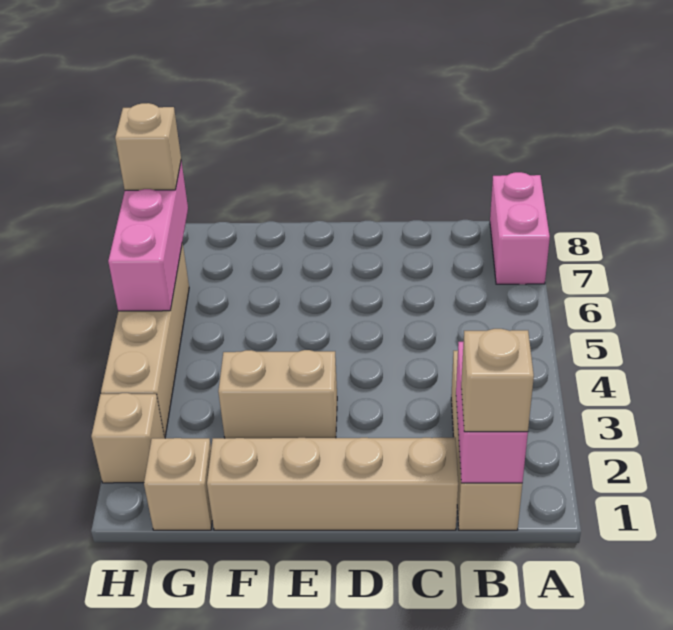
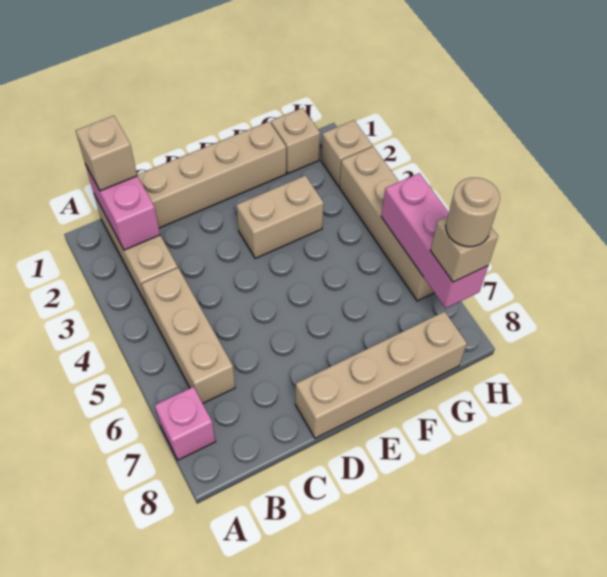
pink 1x2 brick [490,172,550,284] -> pink 1x1 brick [155,387,216,460]
none -> tan 1x3 brick [142,268,235,403]
none -> tan 1x4 brick [295,311,467,438]
none -> tan 1x1 round brick [446,178,500,247]

